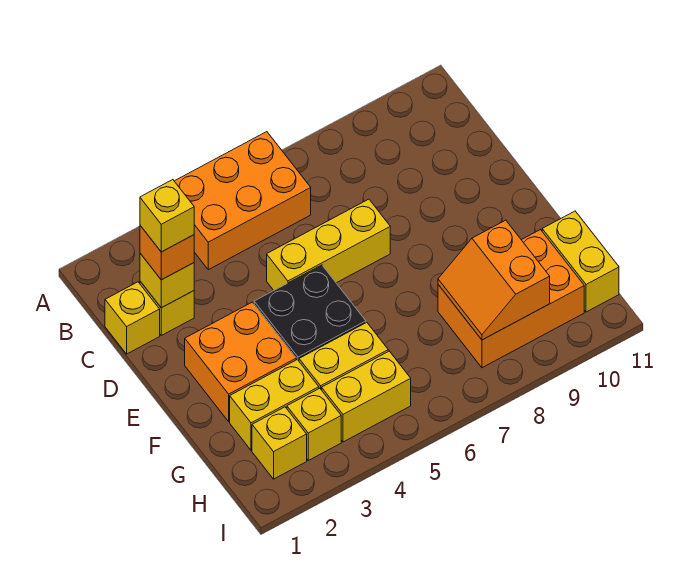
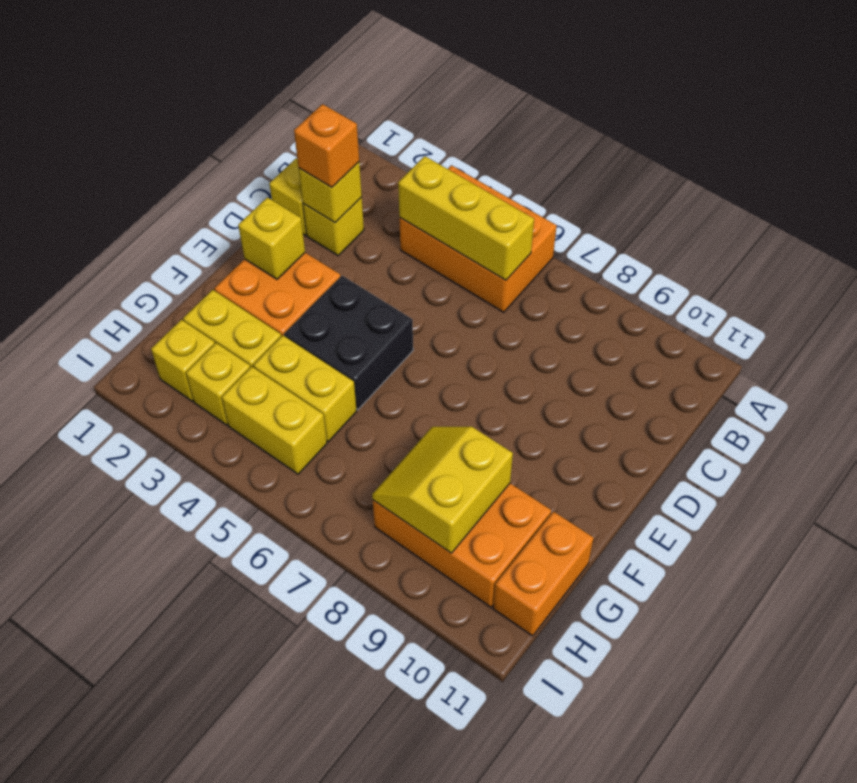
yellow 1x1 brick [140,180,194,252] -> yellow 1x1 brick moved to [238,197,305,279]
yellow 1x3 brick [267,199,390,290] -> yellow 1x3 brick moved to [398,156,534,280]
orange 2x2 slope [438,220,550,340] -> yellow 2x2 slope [372,427,513,553]
yellow 1x2 brick [542,211,619,312] -> orange 1x2 brick [493,512,594,636]

